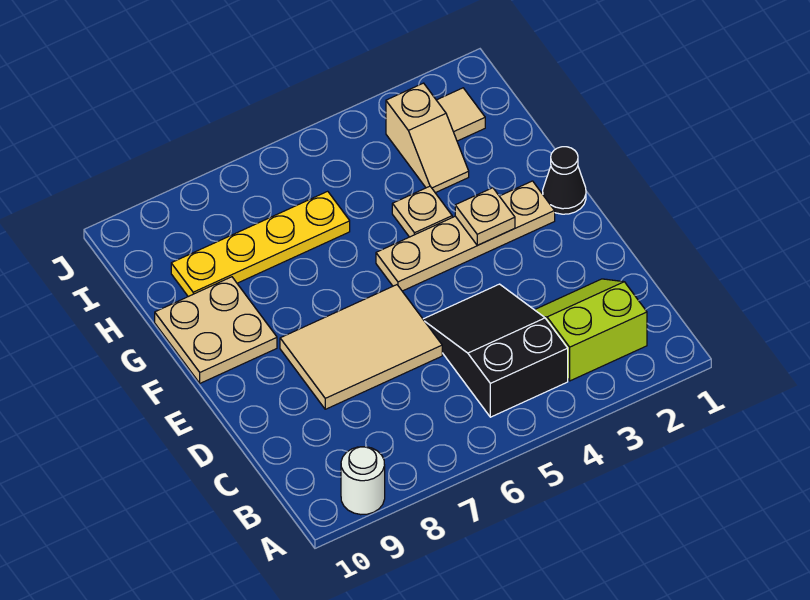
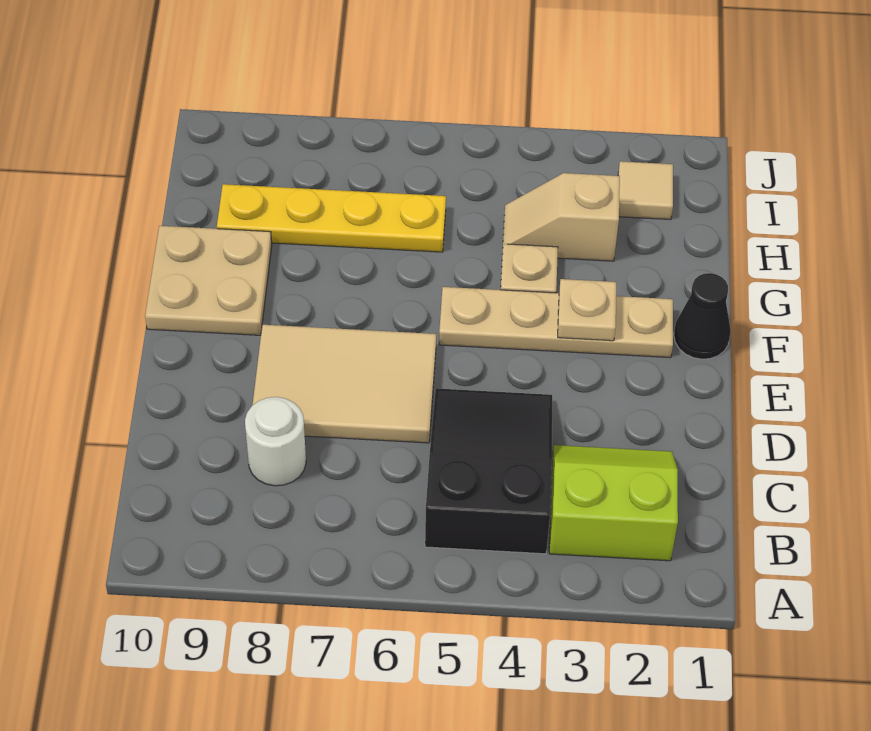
white 1x1 round brick [341,447,385,515] -> white 1x1 round brick moved to [245,397,306,486]
tan 1x2 slope [386,83,469,193] -> tan 1x2 slope turned to [503,173,620,261]

